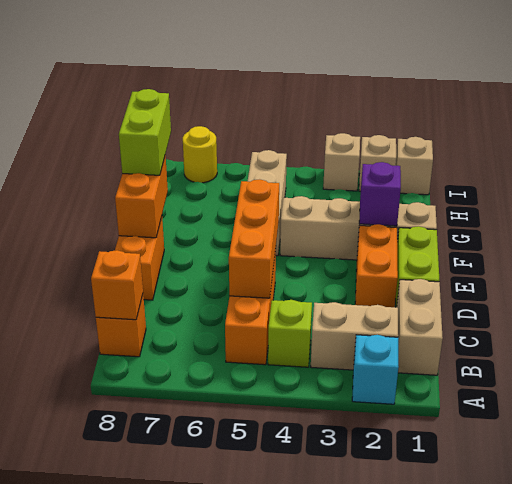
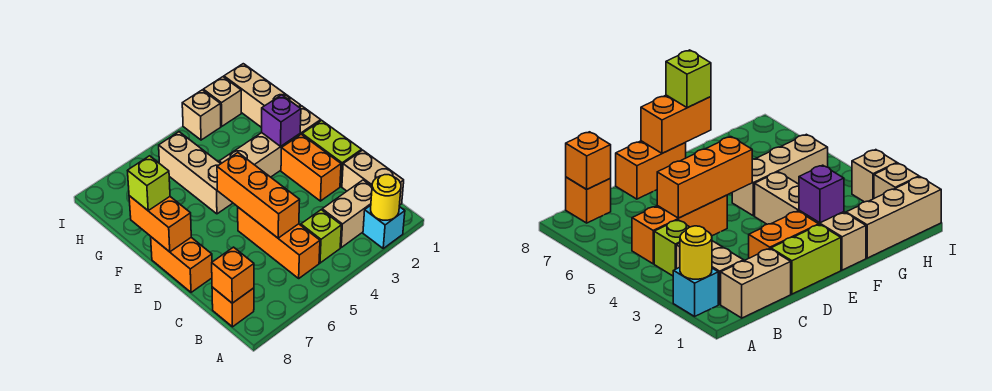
lime 1x2 brick [119,89,171,175] -> lime 1x1 brick [128,156,170,210]
tan 1x1 brick [396,137,433,195] -> tan 1x3 brick [224,64,301,128]
yellow 1x1 round brick [183,126,217,183] -> yellow 1x1 round brick moved to [371,175,401,220]

